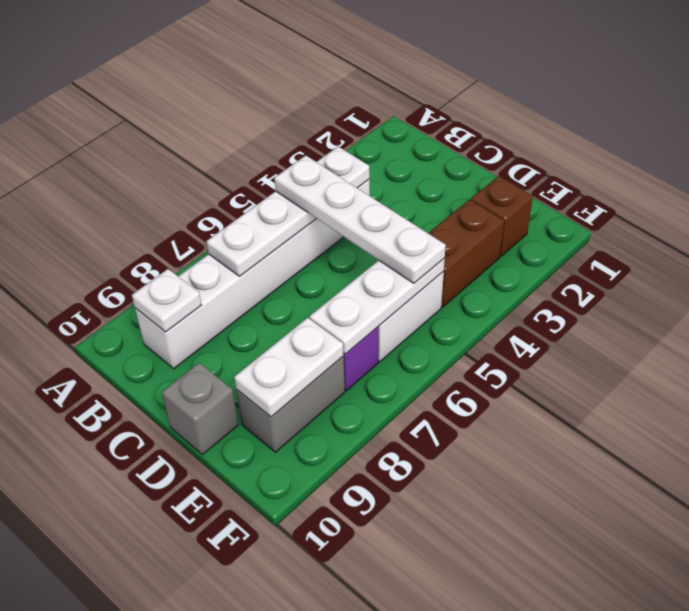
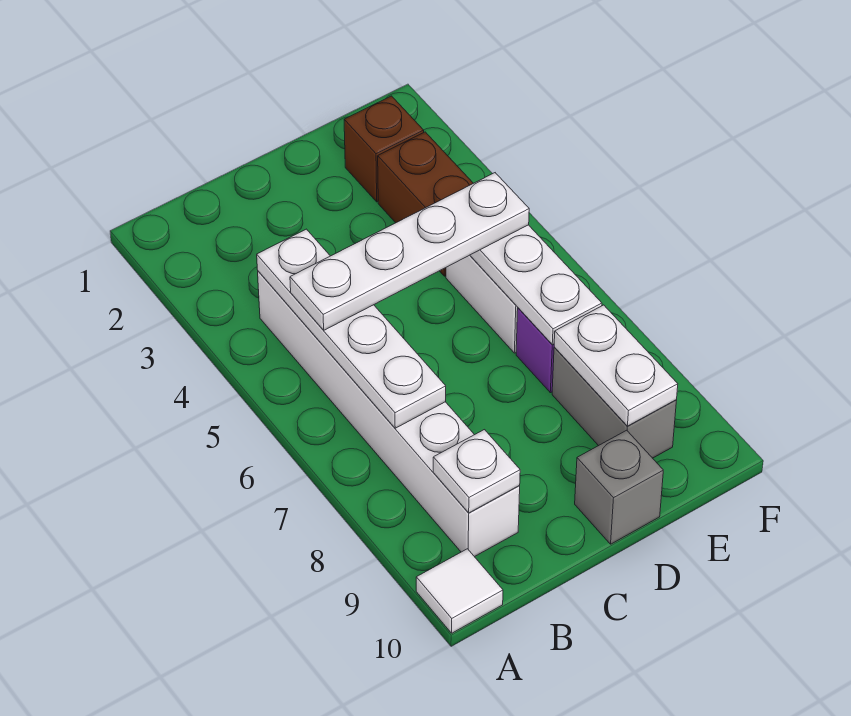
none -> white 1x1 tile [416,549,503,633]

